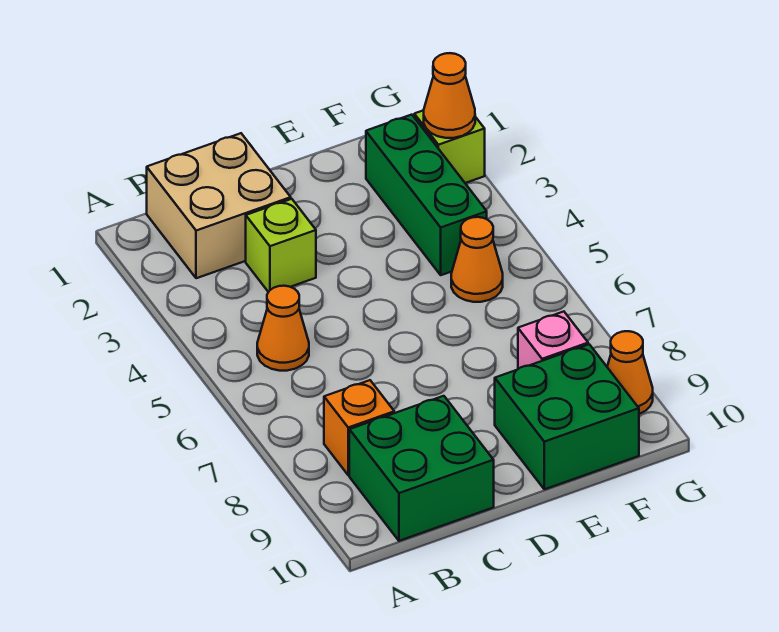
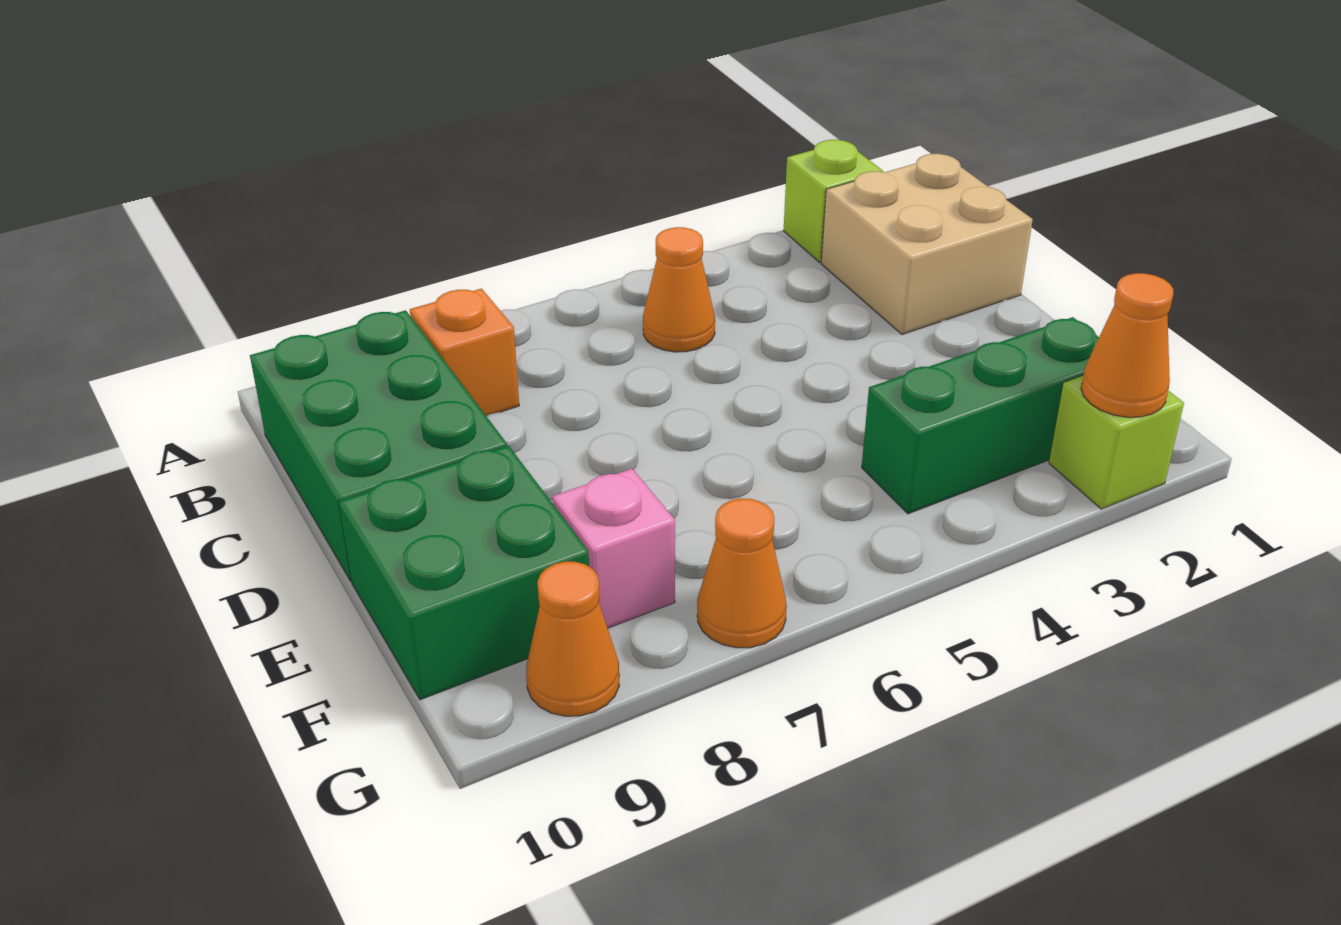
green 2x2 brick [349,396,494,541] -> green 2x3 brick [250,310,507,581]
lime 1x1 brick [246,199,316,292] -> lime 1x1 brick moved to [784,140,883,262]
orange 1x1 cone [451,217,503,302] -> orange 1x1 cone moved to [697,499,787,648]

